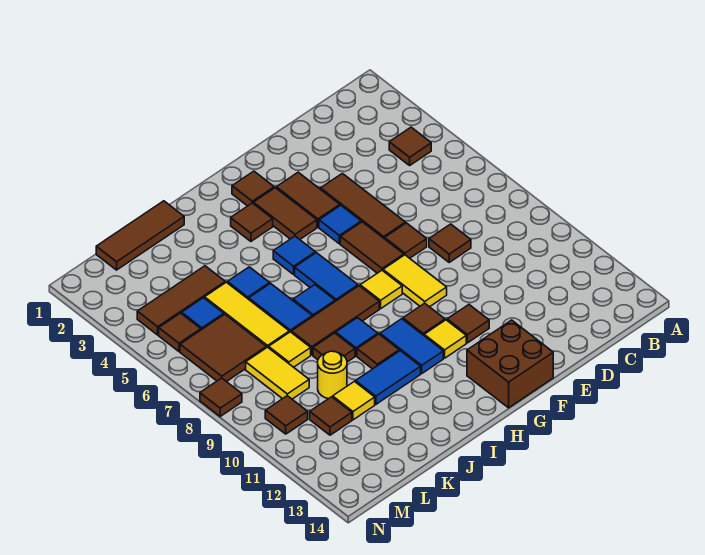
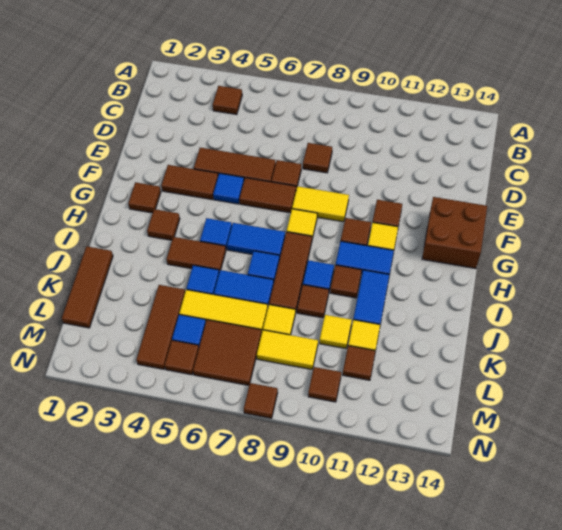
brown 1x2 tile [253,188,317,239] -> brown 1x2 tile moved to [166,237,226,272]
yellow 1x1 round brick [318,351,347,399] -> yellow 1x1 tile [320,315,352,349]

